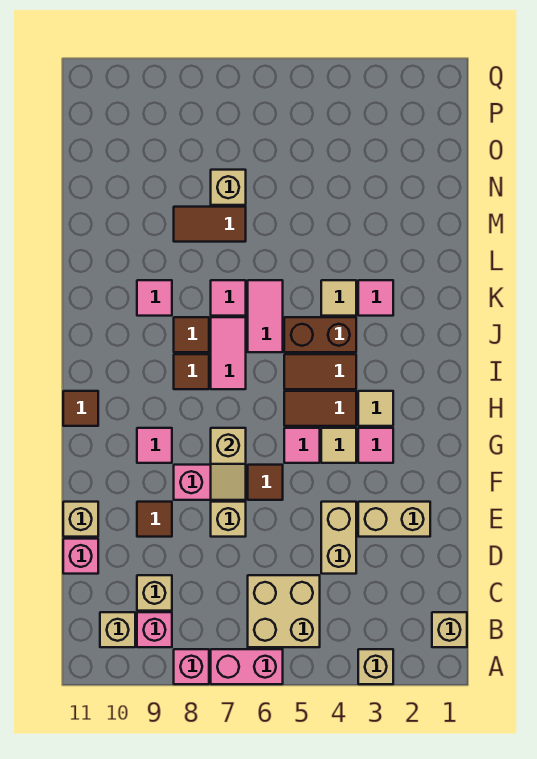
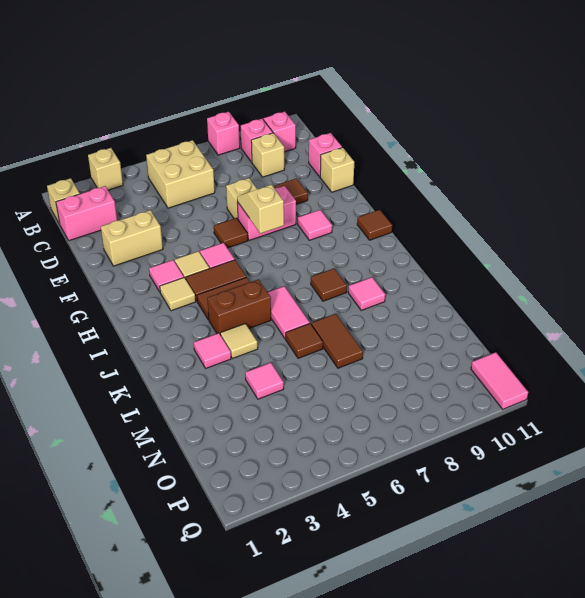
pink 1x2 brick [211,649,283,684] -> pink 1x2 brick moved to [56,186,117,241]
tan 1x1 brick [100,612,135,647] -> pink 1x1 brick [263,112,296,152]
tan 1x2 brick [321,502,356,574] -> none
pink 1x2 tile [211,317,246,389] -> pink 1x2 tile moved to [471,352,528,409]
brown 1x1 tile [174,354,209,389] -> brown 1x1 tile moved to [286,324,323,358]
pink 1x1 tile [211,280,246,316] -> pink 1x1 tile moved to [245,363,284,399]
brown 1x2 tile [174,207,246,242] -> brown 1x2 tile turned to [311,314,363,368]
tan 1x1 brick [211,170,246,205] -> none

